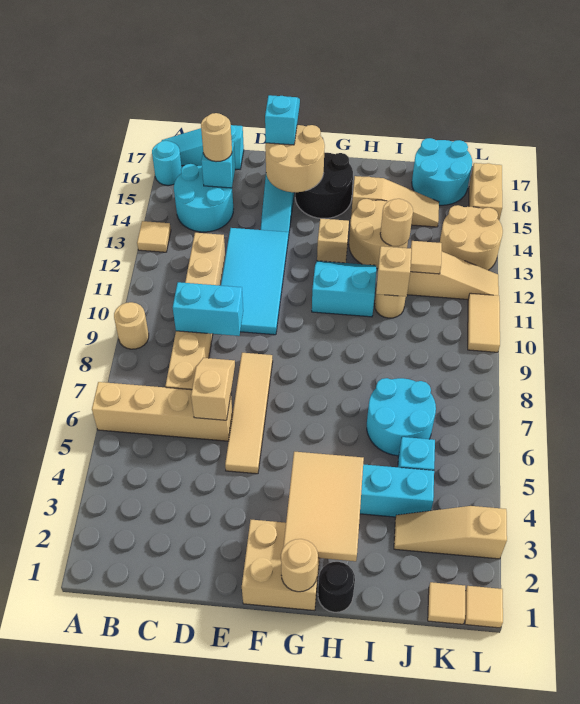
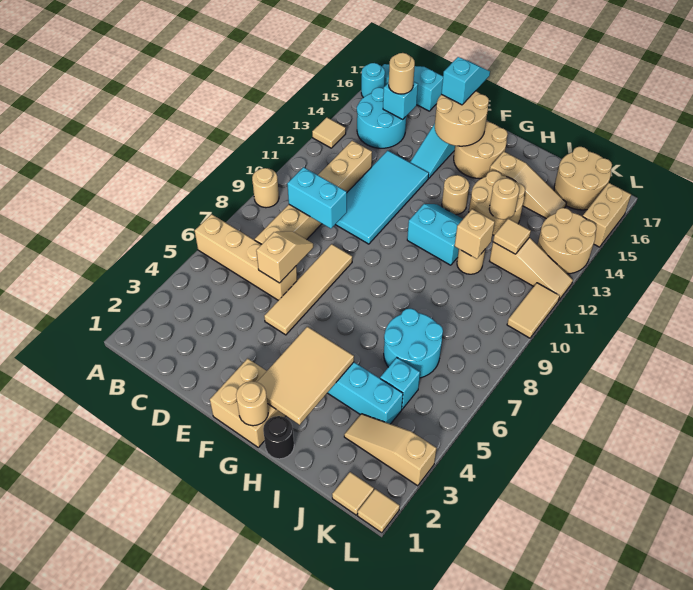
black 2x2 round brick [295,153,353,219] -> tan 2x2 round brick [454,121,508,179]
tan 1x1 brick [317,218,349,263] -> tan 1x1 round brick [442,175,469,215]
cyan 2x2 round brick [412,138,472,205] -> tan 2x2 round brick [554,147,612,210]

